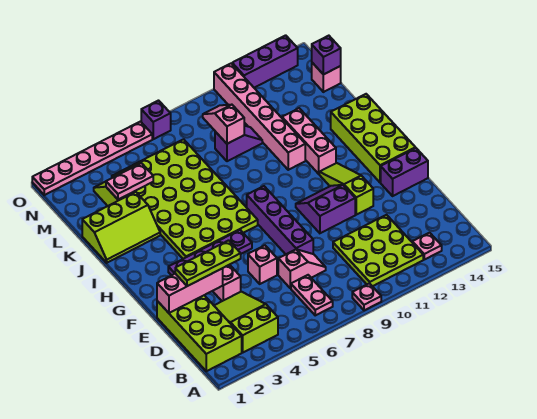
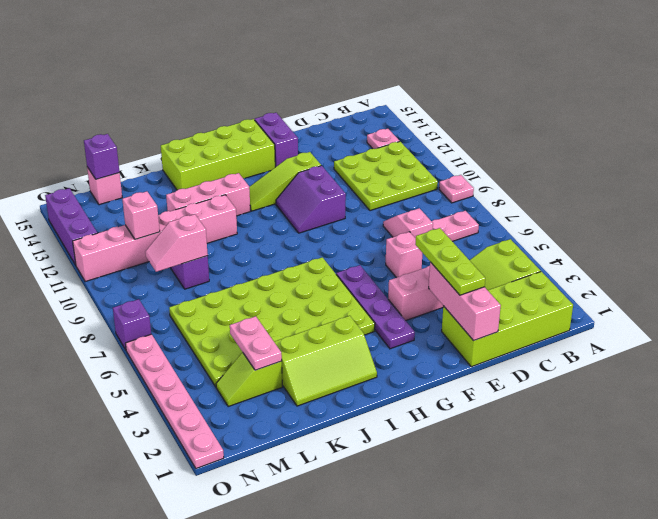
purple 1x4 brick [247,186,313,254] -> none
lime 2x3 slope [82,192,160,263] -> lime 2x3 slope turned to [274,316,377,406]
none -> pink 1x1 brick [122,191,160,239]

